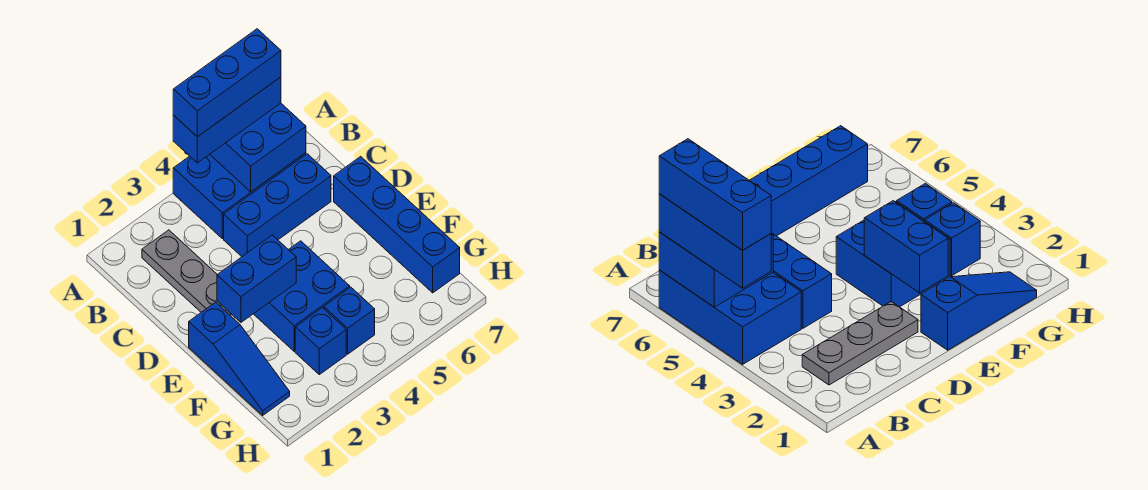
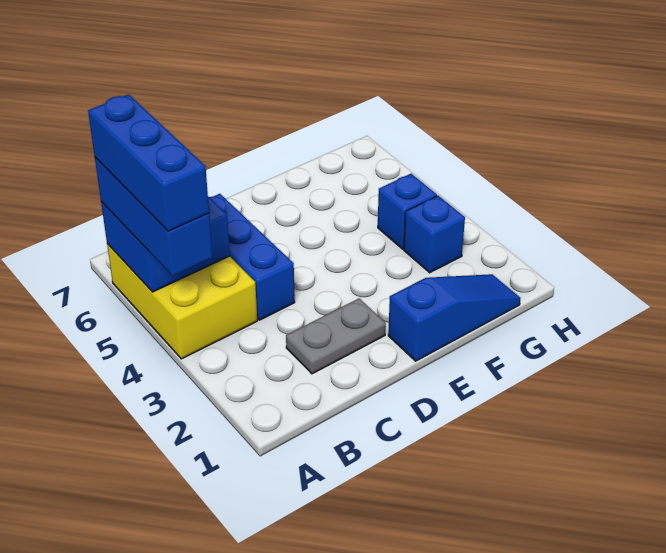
blue 2x3 brick [173,153,306,239] -> yellow 2x3 brick [107,244,257,359]
grey 1x3 plate [142,230,232,315] -> grey 1x2 plate [286,299,386,374]
blue 1x4 brick [334,156,460,293] -> none
blue 1x2 brick [217,235,296,322] -> none
blue 2x2 brick [254,241,350,351] -> none

